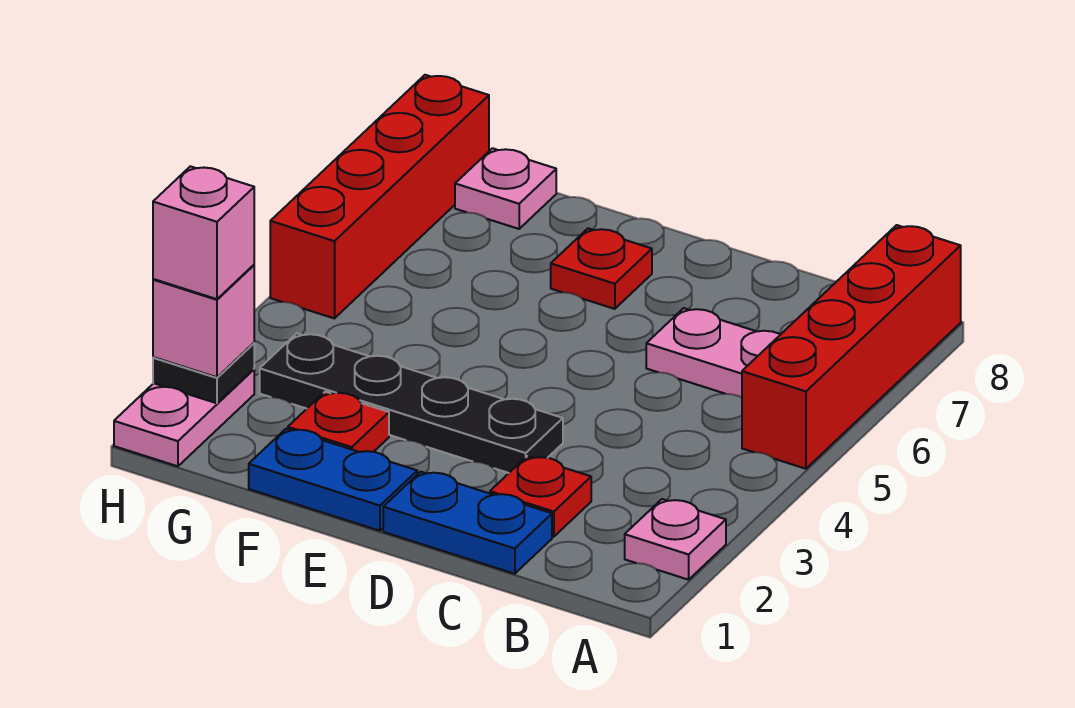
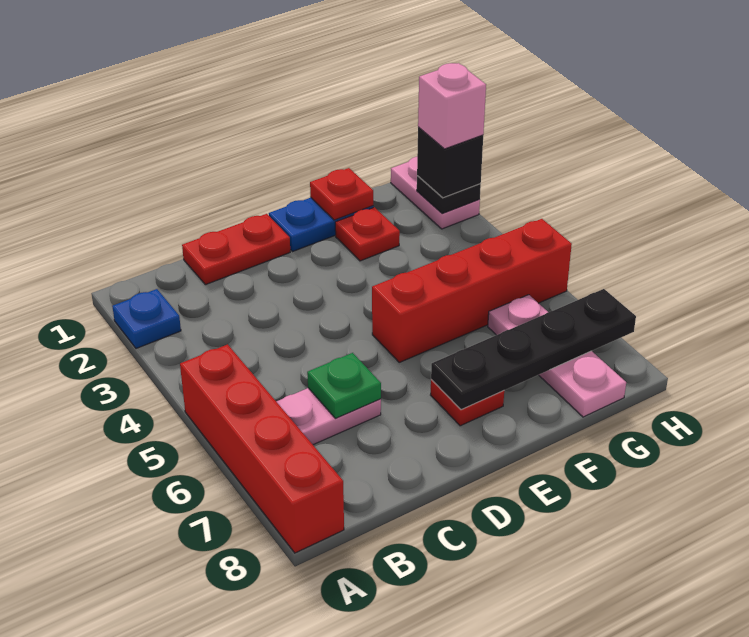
pink 1x1 plate [625,499,726,580] -> blue 1x1 plate [112,289,181,348]
blue 1x2 plate [383,472,552,574] -> red 1x2 plate [182,214,290,285]
red 1x1 plate [490,456,591,537] -> red 1x1 plate moved to [310,168,373,220]
none -> green 1x1 plate [307,353,381,418]
black 1x4 plate [260,333,563,473] -> black 1x4 plate moved to [431,289,636,410]
pink 1x1 plate [455,148,556,229] -> pink 1x3 plate [488,295,626,417]
pink 1x1 brick [153,265,254,377] -> black 1x1 brick [417,127,483,198]
red 1x4 brick [270,75,489,318] -> red 1x4 brick turned to [372,219,572,362]

